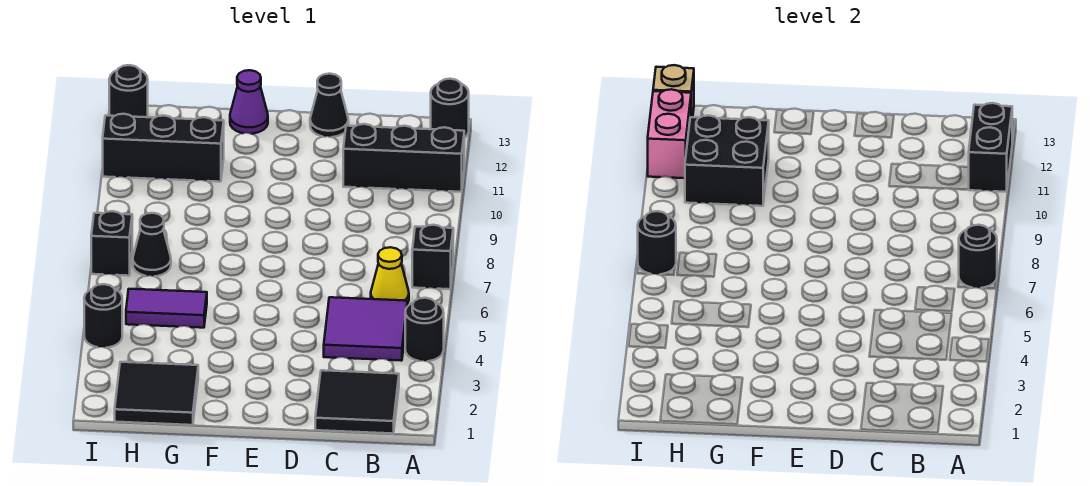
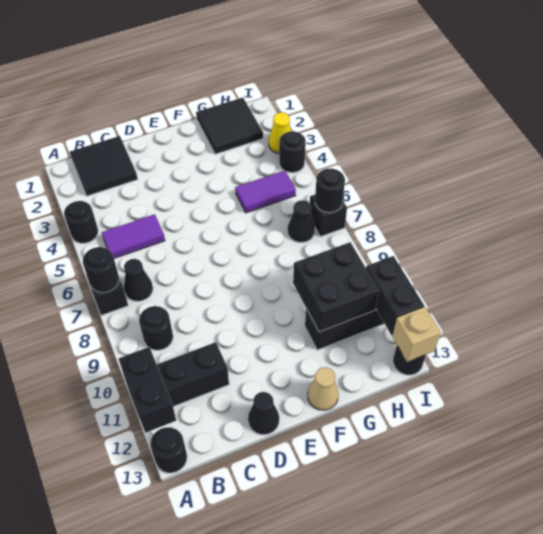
purple 2x2 tile [324,297,408,361] -> purple 1x2 tile [102,214,165,258]
yellow 1x1 cone [371,247,409,302] -> yellow 1x1 cone moved to [269,112,291,154]
none -> black 1x1 cone [124,259,153,301]
none -> black 1x1 round brick [139,306,173,350]
purple 1x1 cone [230,70,268,134] -> tan 1x1 cone [308,367,338,410]
pink 1x2 brick [648,89,691,178] -> black 1x2 brick [366,256,424,335]

